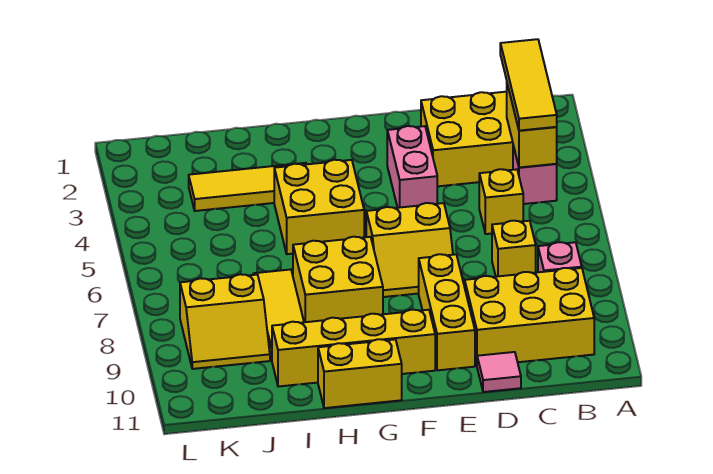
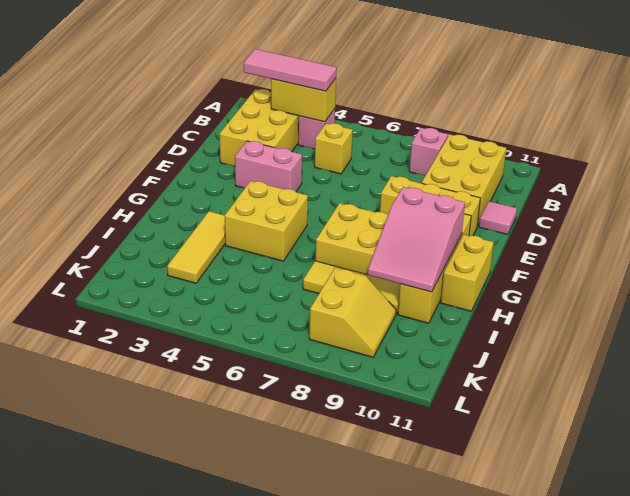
yellow 1x3 tile [500,39,557,131] -> pink 1x3 tile [244,49,337,91]
yellow 1x1 brick [492,221,536,277] -> none
yellow 2x2 slope [366,203,453,297] -> none
none -> pink 2x3 slope [368,187,465,292]

